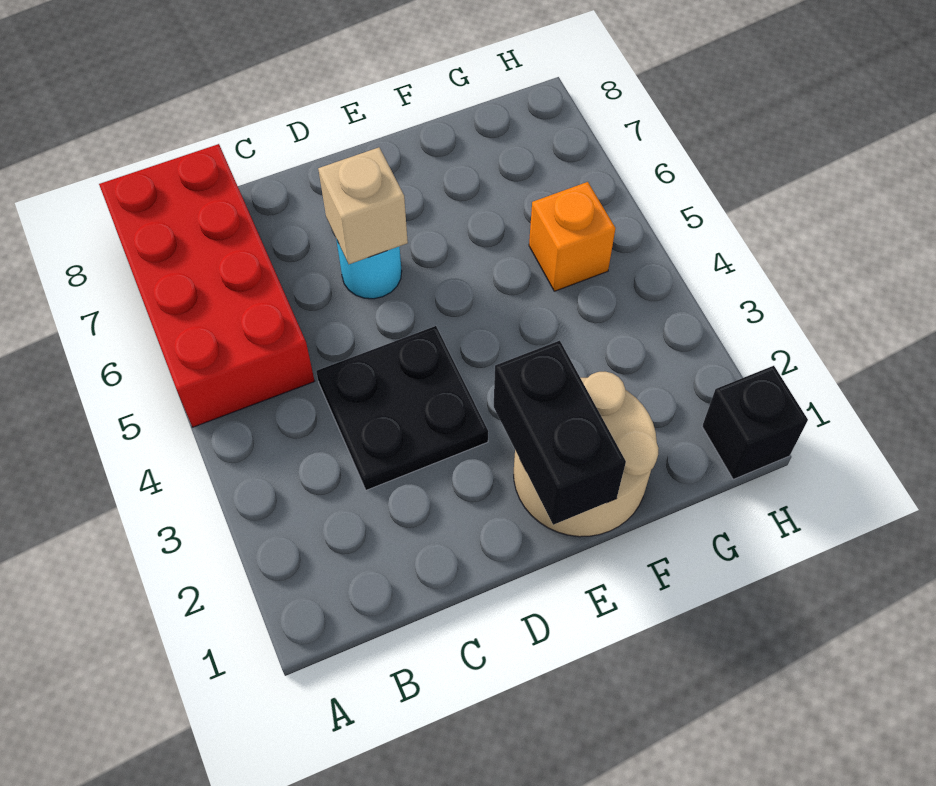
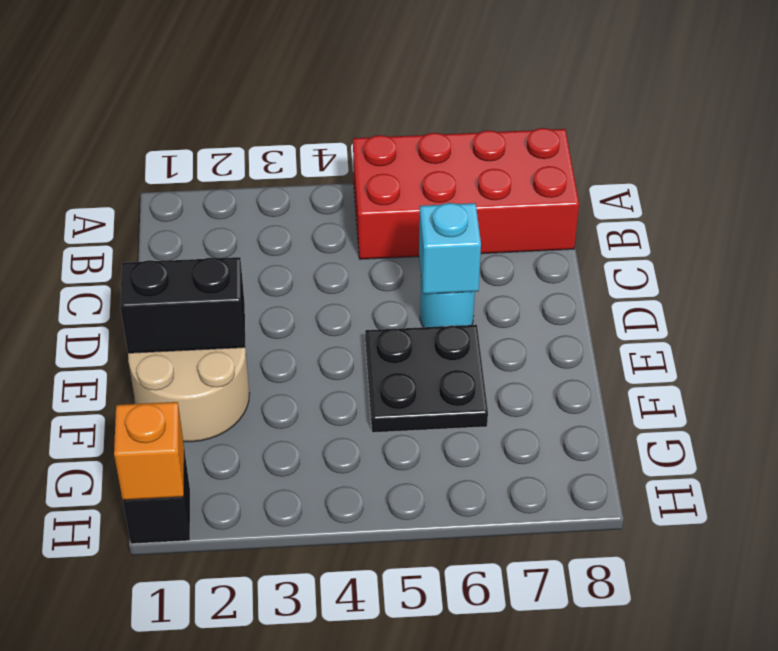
black 2x2 plate [316,326,488,490] -> black 2x2 plate moved to [365,325,488,433]
tan 1x1 brick [318,147,408,264] -> cyan 1x1 brick [419,203,481,294]
orange 1x1 brick [529,182,615,291] -> orange 1x1 brick moved to [114,402,184,500]

